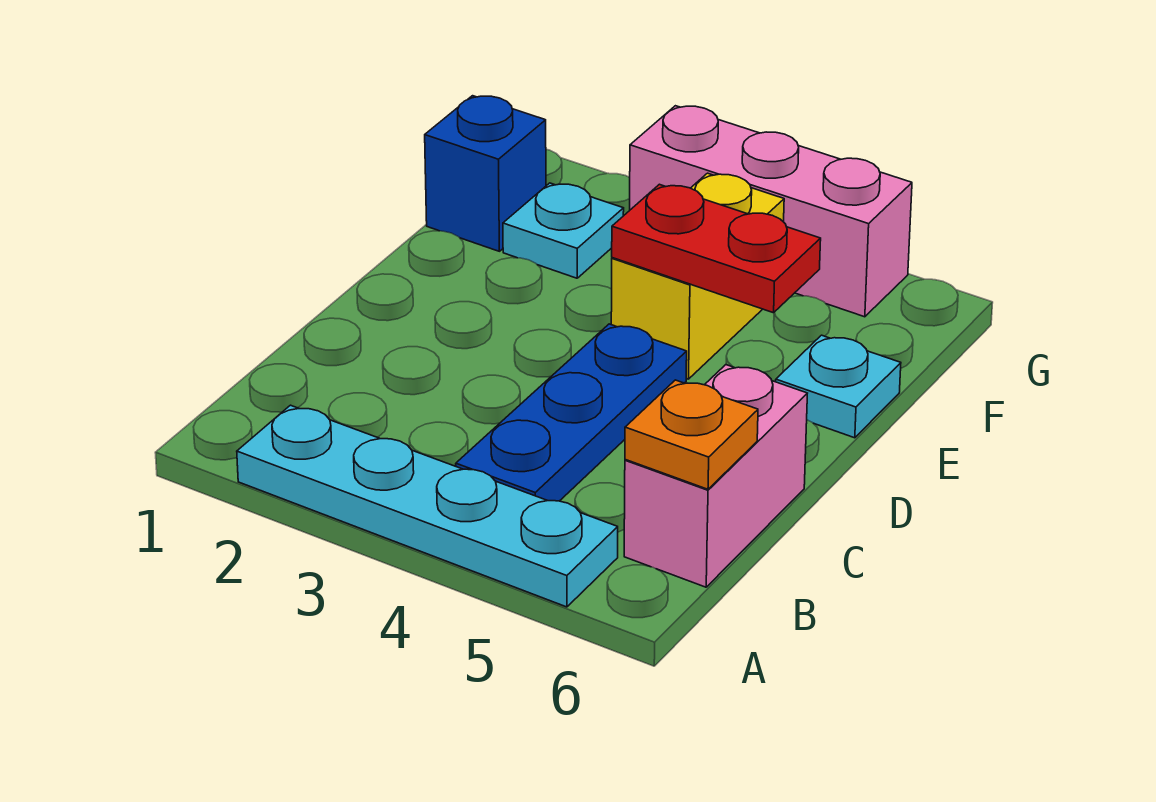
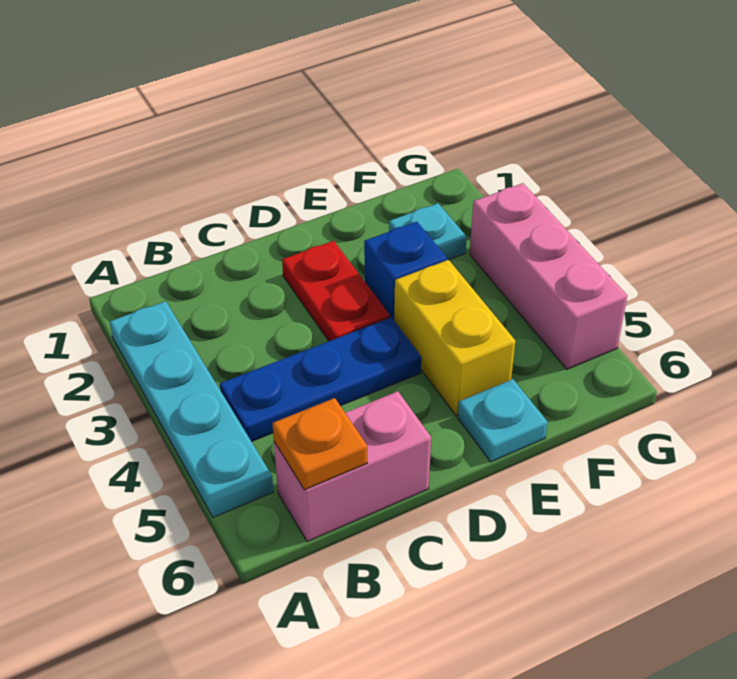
yellow 1x2 brick [611,173,784,379] -> yellow 1x2 brick turned to [394,260,516,416]
red 1x2 plate [612,184,821,313] -> red 1x2 plate moved to [282,241,390,341]
blue 1x1 brick [425,96,546,251] -> blue 1x1 brick moved to [364,222,447,320]

